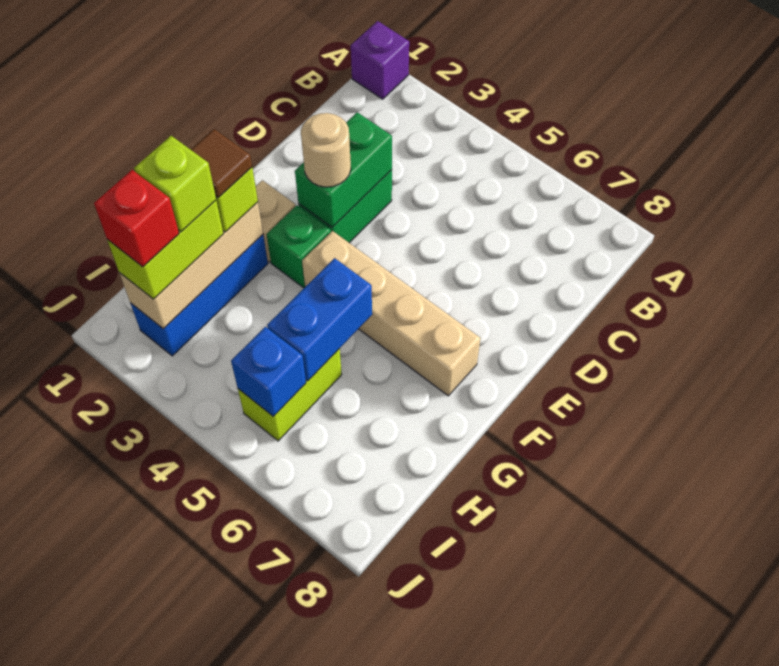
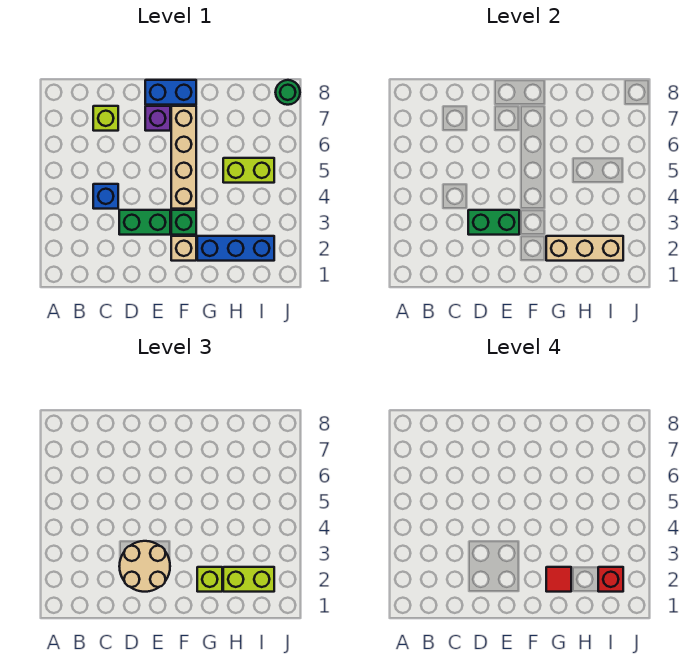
purple 1x1 brick [351,21,409,99] -> purple 1x1 brick moved to [145,106,170,131]
tan 1x1 round brick [301,113,351,187] -> tan 2x2 round brick [119,541,170,592]
brown 1x1 tile [191,129,252,198] -> red 1x1 tile [546,567,571,592]
blue 1x2 brick [267,258,372,381] -> blue 1x2 brick moved to [145,80,196,105]
lime 1x1 brick [134,136,216,232] -> lime 1x1 brick moved to [93,106,118,131]
blue 1x1 brick [231,327,306,417] -> blue 1x1 brick moved to [93,184,118,209]
none -> green 1x1 round brick [275,80,300,105]

